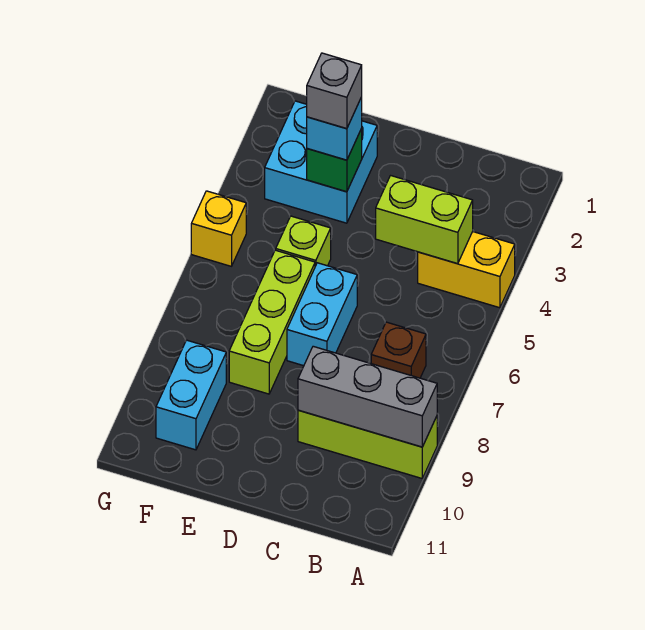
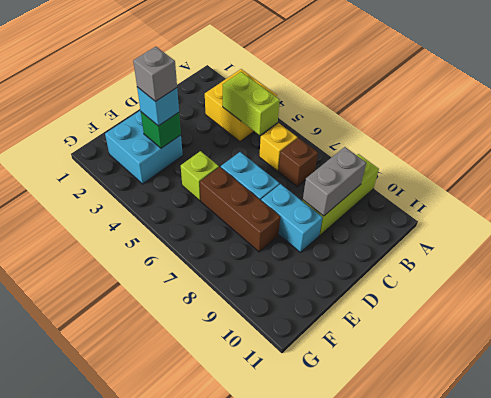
yellow 1x2 brick [418,232,515,308] -> yellow 2x2 brick [205,69,277,142]
grey 1x3 brick [298,346,437,447] -> grey 1x2 brick [303,147,366,216]
lime 1x2 brick [376,176,473,264] -> lime 1x2 brick turned to [223,72,280,135]
lime 1x3 brick [229,250,315,394] -> brown 1x3 brick [200,167,280,252]
cyan 1x2 brick [156,340,226,450] -> cyan 1x2 brick moved to [261,184,323,252]
yellow 1x1 brick [191,191,246,266] -> yellow 1x1 brick moved to [259,123,297,171]

